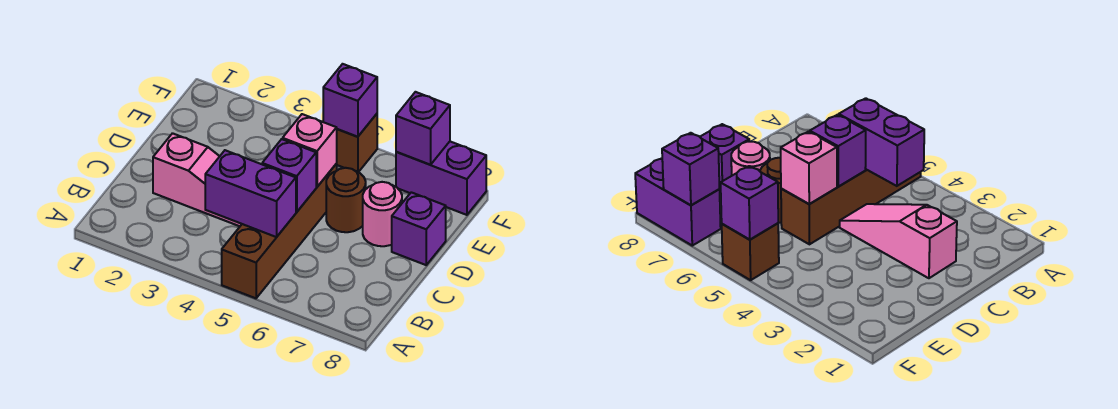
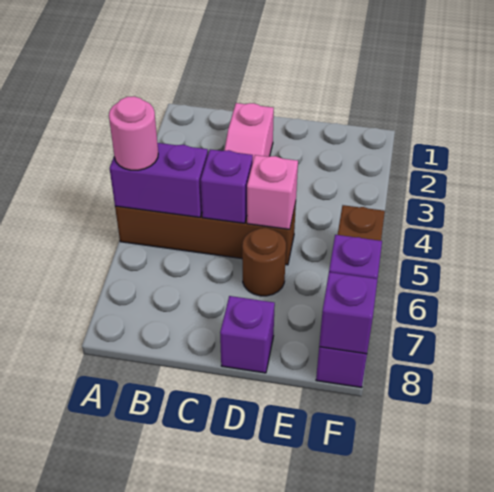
purple 1x2 brick [205,150,296,237] -> purple 1x2 brick turned to [110,143,208,217]
pink 1x1 round brick [363,182,402,246] -> pink 1x1 round brick moved to [109,96,158,170]
purple 1x1 brick [323,64,377,137] -> purple 1x1 brick moved to [319,272,378,354]

